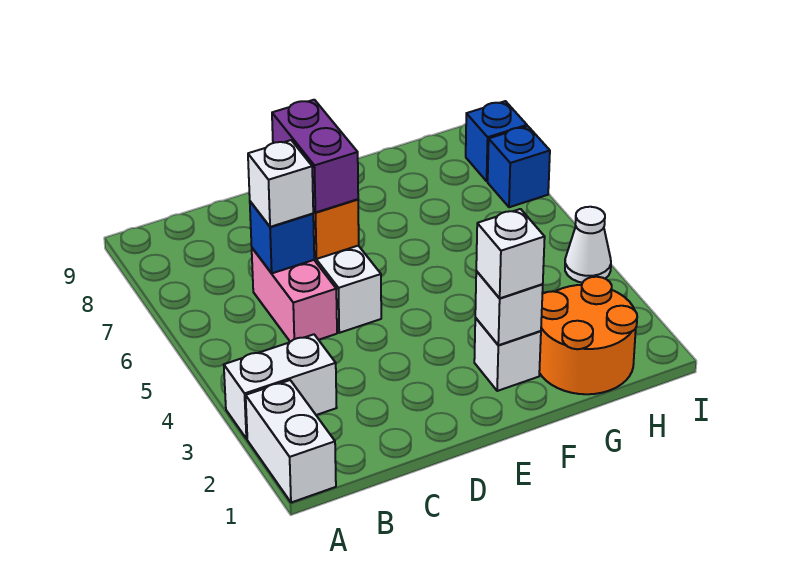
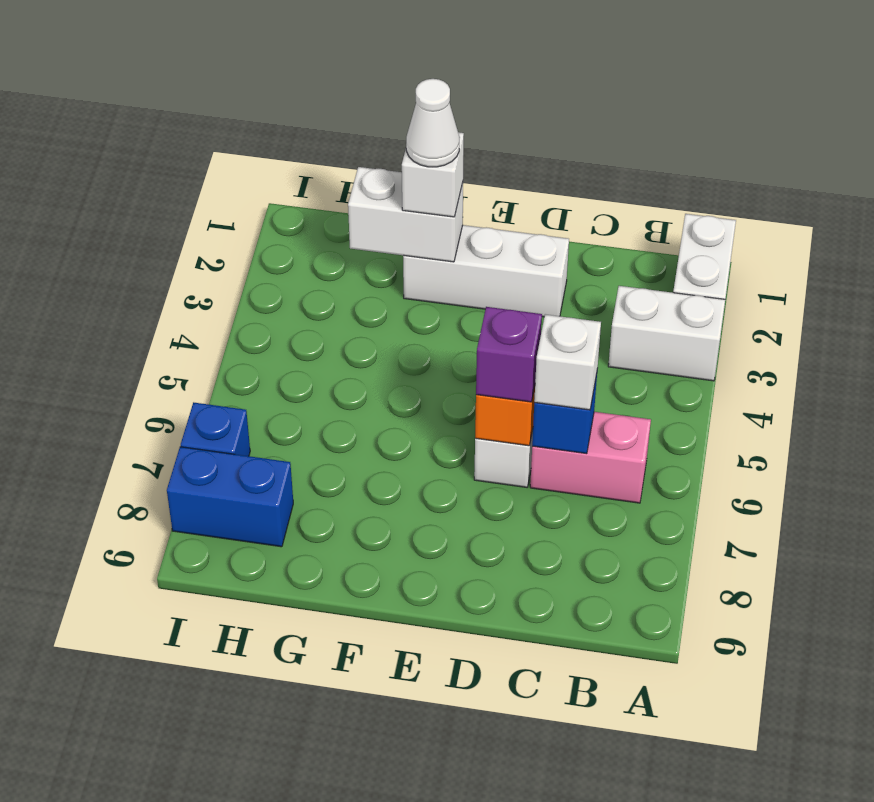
pink 1x2 brick [252,248,337,342] -> pink 1x2 brick turned to [530,412,651,503]
purple 1x2 brick [272,100,358,213] -> purple 1x1 brick [476,307,542,402]
white 1x1 brick [474,318,541,391] -> white 1x3 brick [403,225,569,317]
white 1x1 brick [475,271,543,345] -> white 1x2 brick [348,167,463,262]
orange 2x2 round brick [539,277,637,394] -> none
white 1x1 cone [565,207,611,283] -> white 1x1 cone moved to [406,79,460,167]
blue 1x1 brick [466,101,527,181] -> blue 1x2 brick [167,447,293,547]

